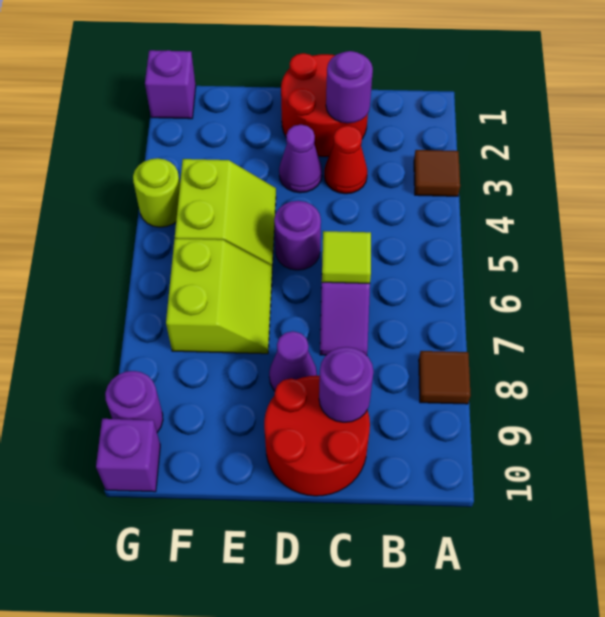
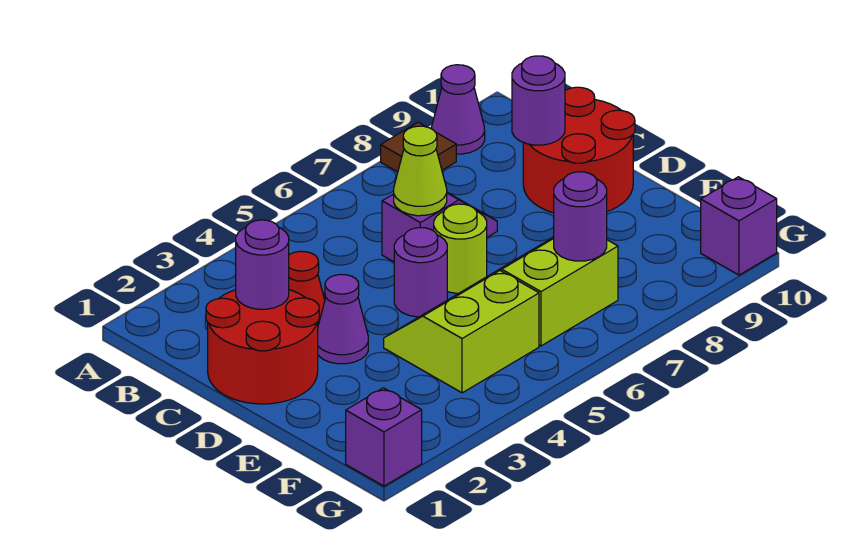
brown 1x1 tile [414,150,460,196] -> none
lime 1x1 tile [322,231,371,283] -> lime 1x1 cone [394,126,447,216]
purple 1x1 cone [269,331,317,391] -> purple 1x1 cone moved to [431,65,485,154]
lime 1x1 round brick [133,158,180,227] -> lime 1x1 round brick moved to [434,204,487,293]
purple 1x1 round brick [105,371,163,432] -> purple 1x1 round brick moved to [554,172,607,261]

